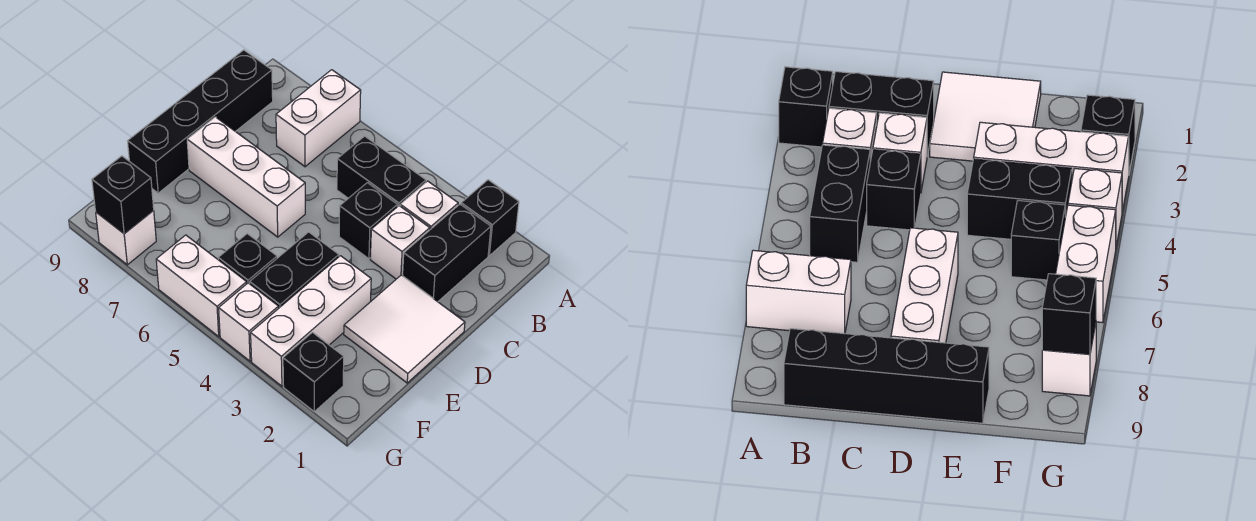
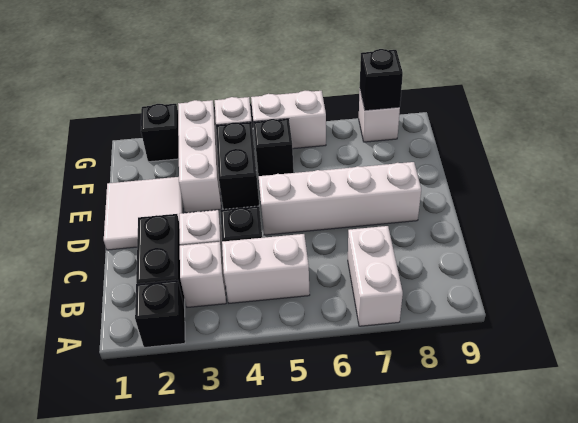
black 1x2 brick [337,136,426,207] -> white 1x2 brick [222,234,310,303]
black 1x4 brick [128,50,273,193] -> none
white 1x3 brick [187,117,305,237] -> white 1x4 brick [259,162,421,235]

